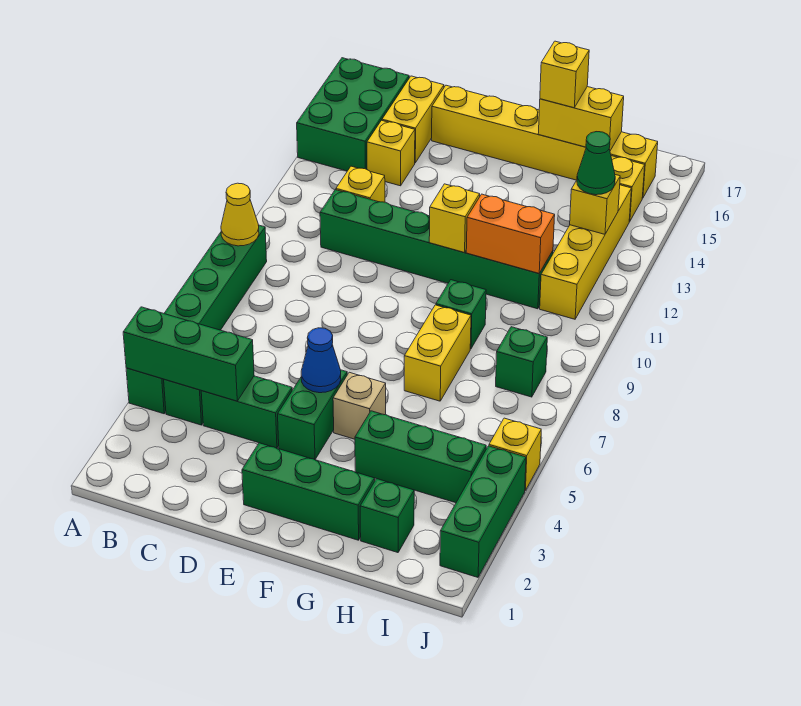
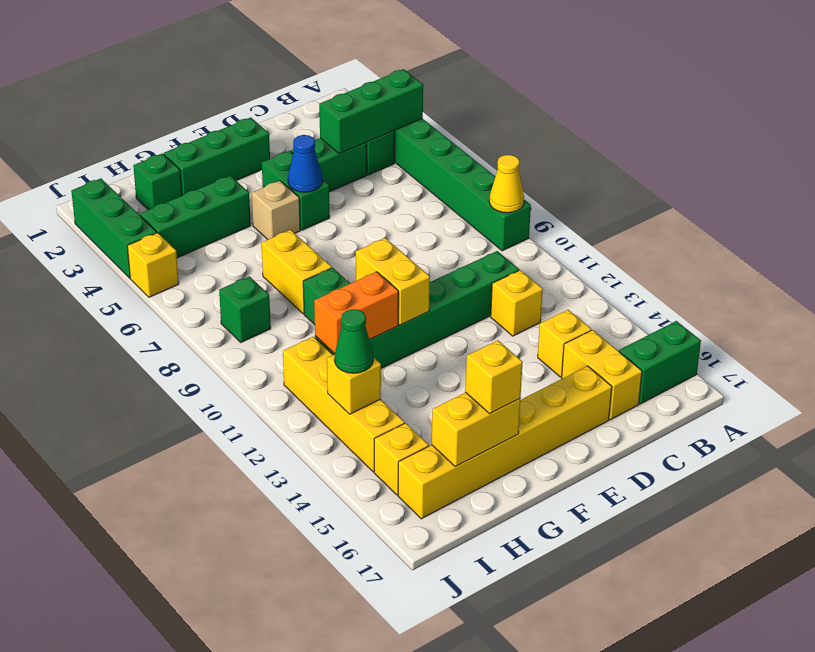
green 2x3 brick [297,58,409,171] -> green 1x2 brick [619,321,701,404]
yellow 1x1 brick [429,184,480,252] -> yellow 1x2 brick [356,238,430,325]

